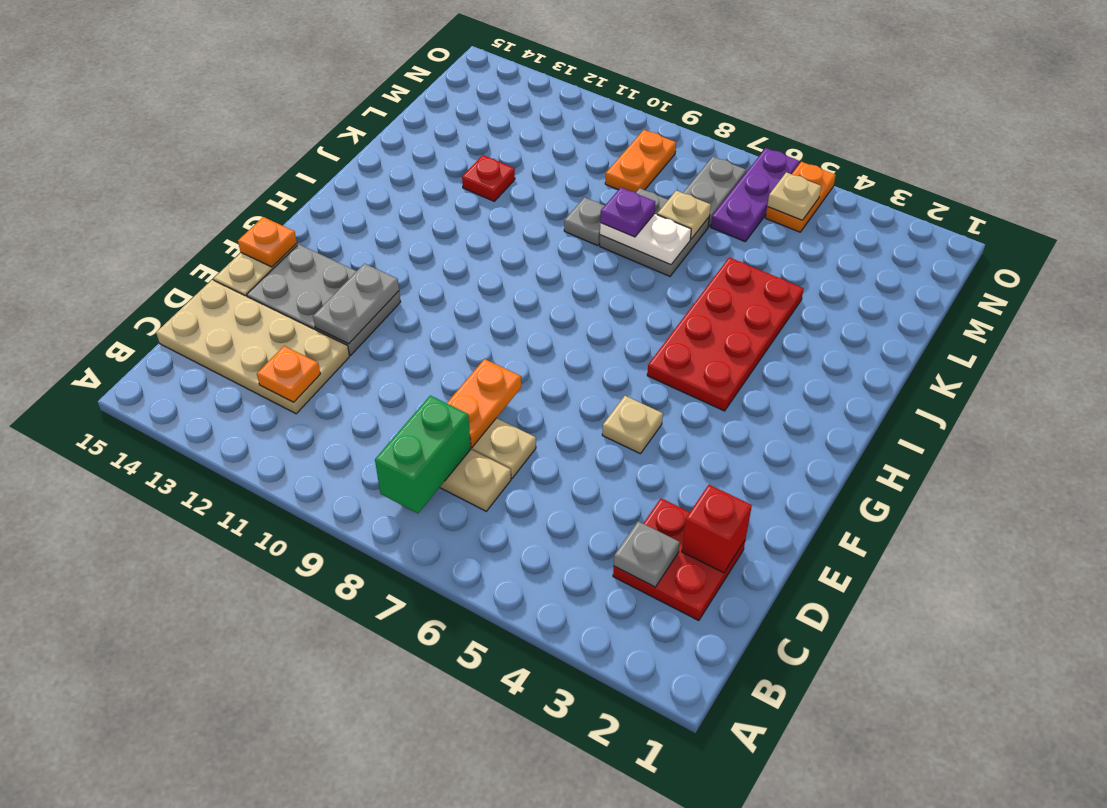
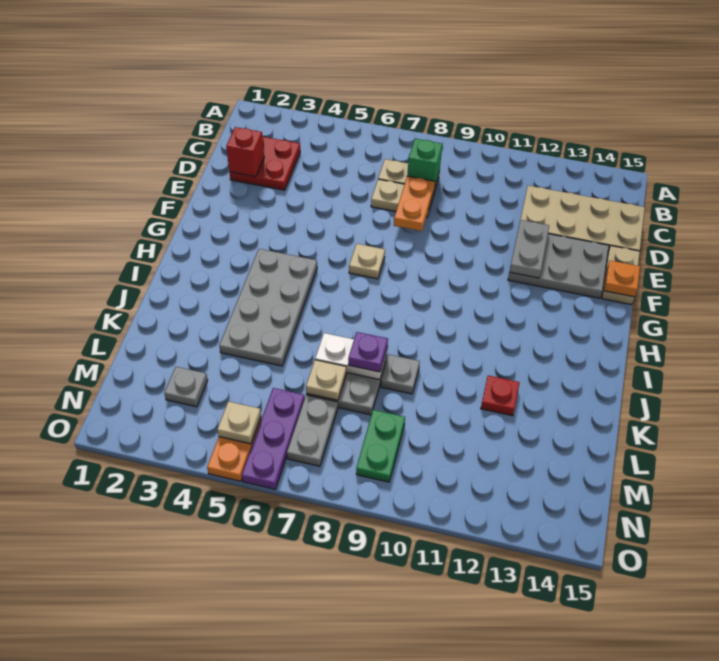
green 1x2 brick [375,396,471,513] -> green 1x1 brick [407,139,442,187]
grey 1x1 plate [614,521,680,587] -> grey 1x1 plate moved to [164,367,208,407]
orange 1x1 plate [257,346,320,402] -> none
tan 1x1 plate [602,396,663,454] -> tan 1x1 plate moved to [349,244,385,279]
red 2x4 plate [647,257,804,411] -> grey 2x4 plate [219,249,317,366]
orange 1x2 plate [605,130,676,192] -> green 1x2 plate [356,410,405,482]

